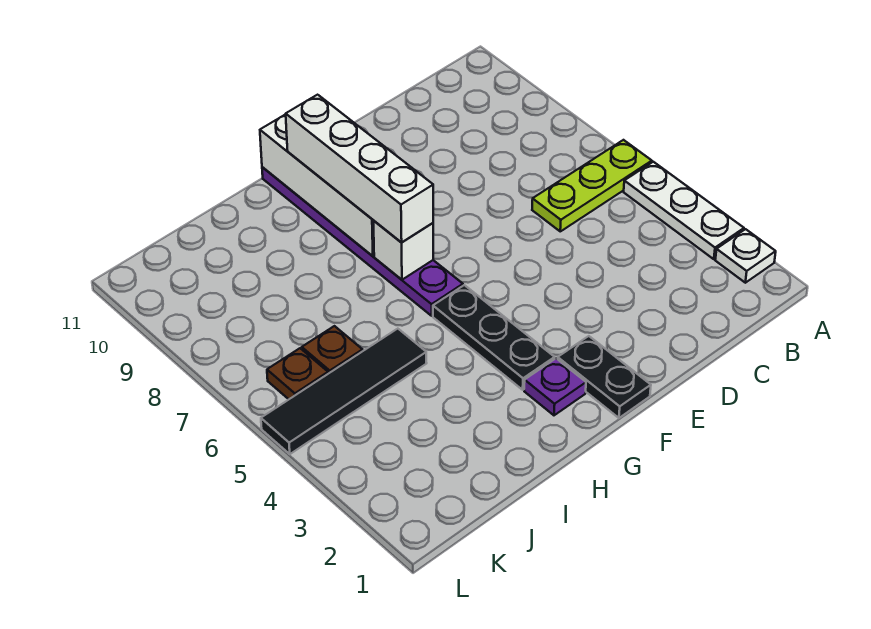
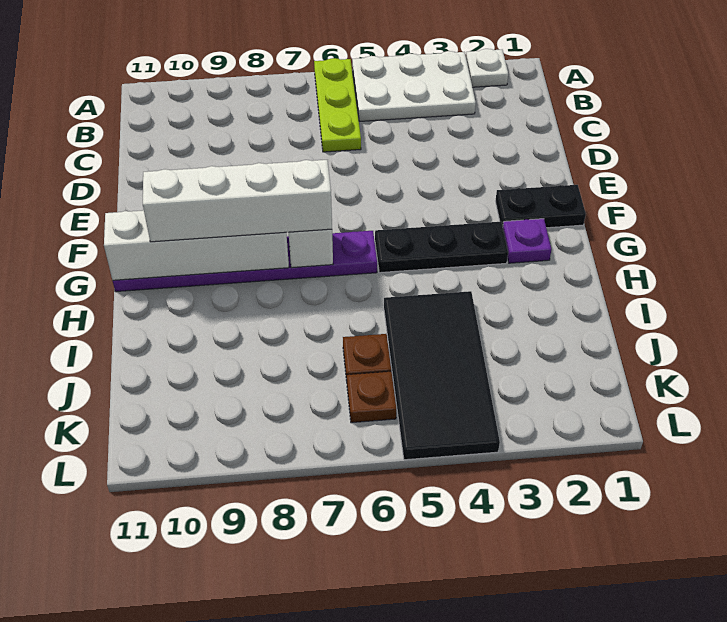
white 1x3 plate [624,162,744,259] -> white 2x3 plate [352,51,476,121]
black 1x4 tile [261,329,427,454] -> black 2x4 tile [384,291,500,460]

